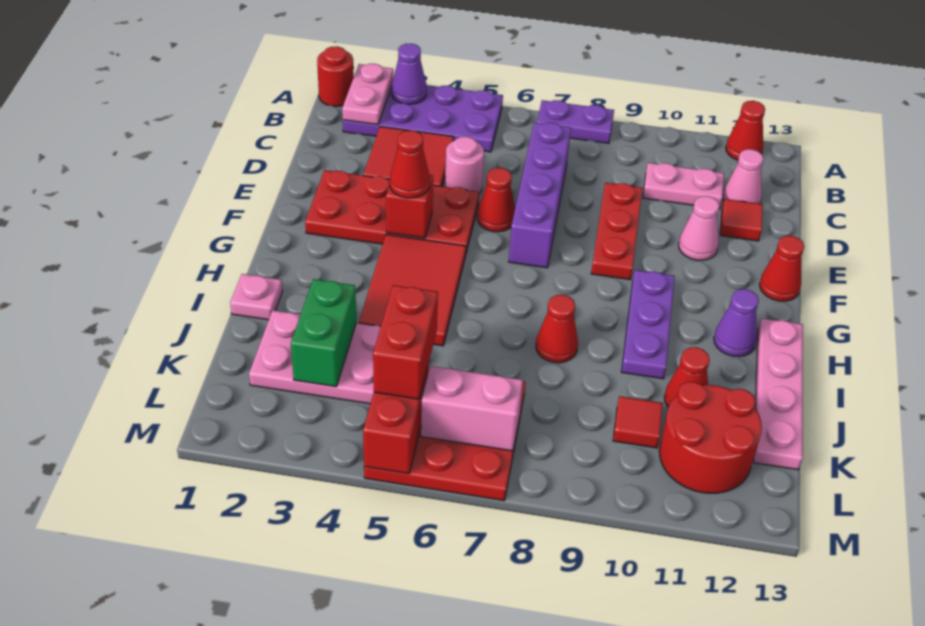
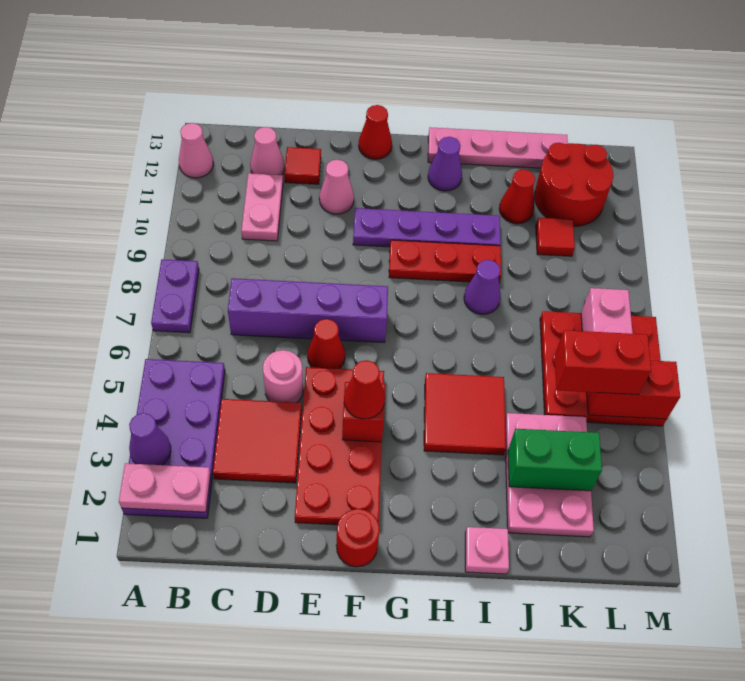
red 1x1 round brick [317,46,354,106] -> red 1x1 round brick moved to [336,509,380,567]
red 1x1 cone [726,101,765,160] -> pink 1x1 cone [179,123,213,178]
red 1x3 plate [591,183,643,280] -> red 1x3 plate moved to [389,240,501,283]
red 2x3 tile [359,234,466,346] -> red 2x2 tile [424,373,506,455]
purple 1x3 plate [622,270,675,379] -> purple 1x4 plate [353,208,501,247]
red 1x1 cone [536,295,578,363] -> purple 1x1 cone [464,260,501,314]

